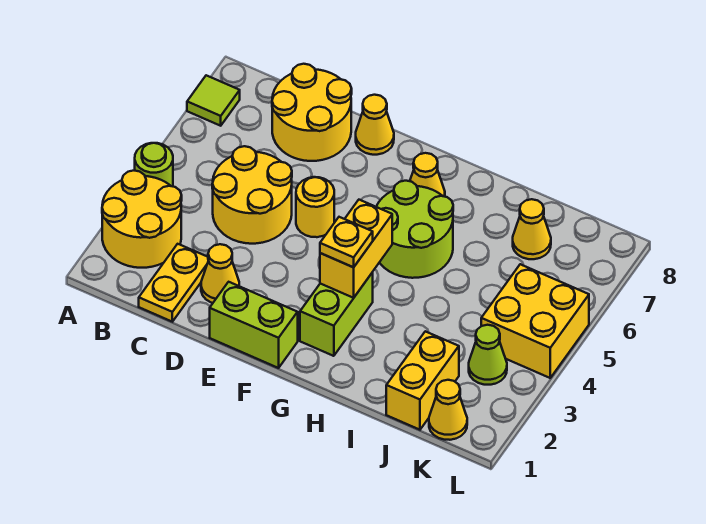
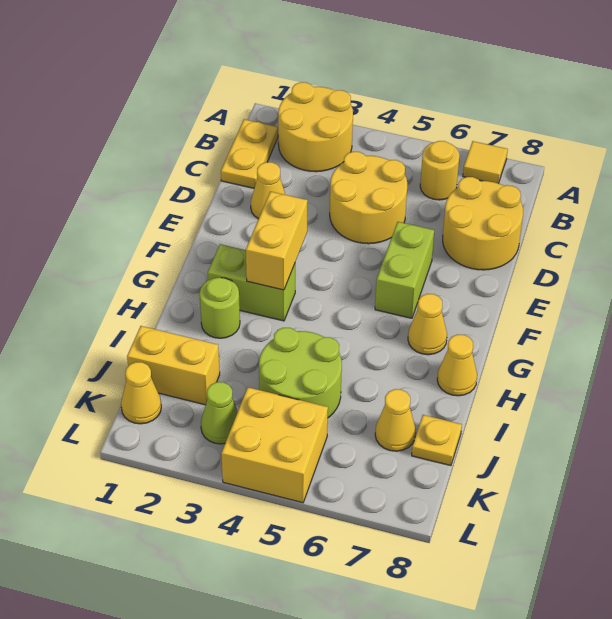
lime 1x1 round brick [135,143,173,186] -> lime 1x1 round brick moved to [200,278,240,338]
lime 1x1 tile [187,75,240,126] -> yellow 1x1 tile [463,141,508,183]
yellow 1x2 plate [139,244,209,322] -> yellow 1x2 plate turned to [221,119,278,188]
lime 1x2 brick [210,282,298,368] -> lime 1x2 brick moved to [375,222,434,318]
yellow 1x1 round brick [296,177,334,237] -> yellow 1x1 round brick moved to [420,141,460,200]
yellow 1x1 cone [356,95,394,155] -> yellow 1x1 cone moved to [437,335,477,396]
yellow 1x2 brick [320,200,392,298] -> yellow 1x2 brick turned to [246,191,308,290]
yellow 1x1 plate [320,217,373,267] -> yellow 1x1 plate moved to [412,415,462,466]
lime 2x2 round brick [376,181,453,278] -> lime 2x2 round brick moved to [259,328,342,418]

